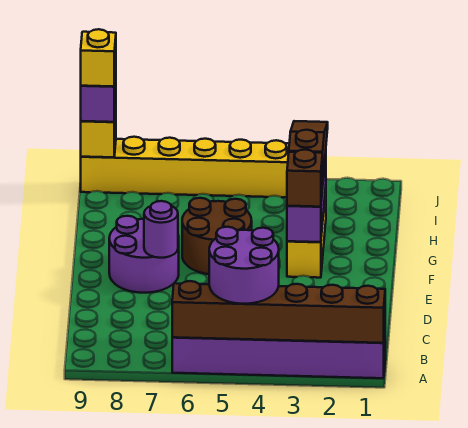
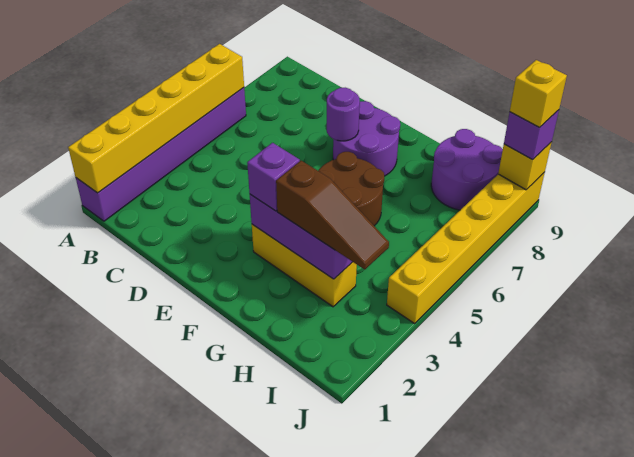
brown 1x6 brick [172,281,385,343] -> yellow 1x6 brick [68,44,244,193]
purple 2x2 round brick [209,227,279,304] -> purple 2x2 round brick moved to [431,129,503,210]
brown 1x1 brick [287,150,323,207] -> purple 1x1 brick [247,143,300,211]

